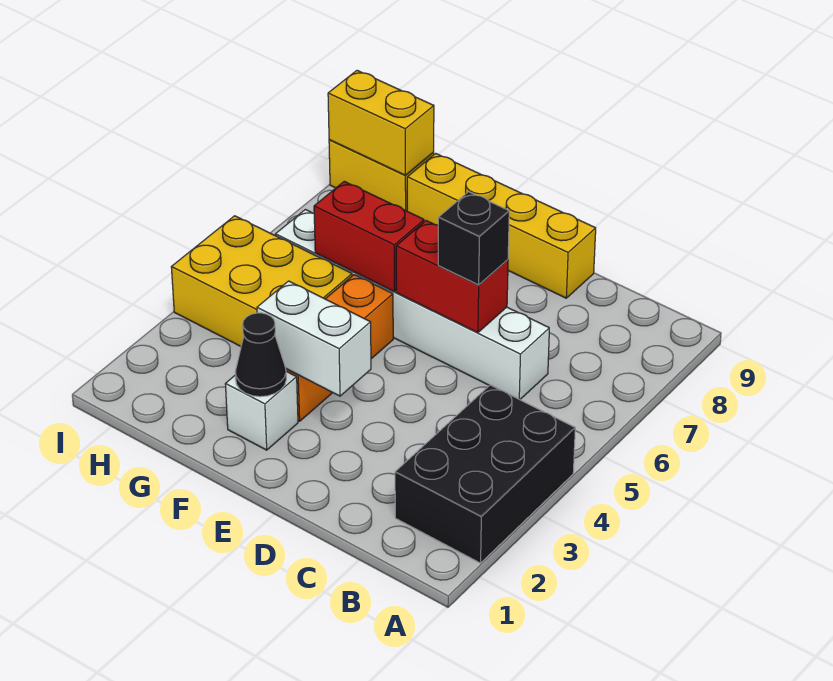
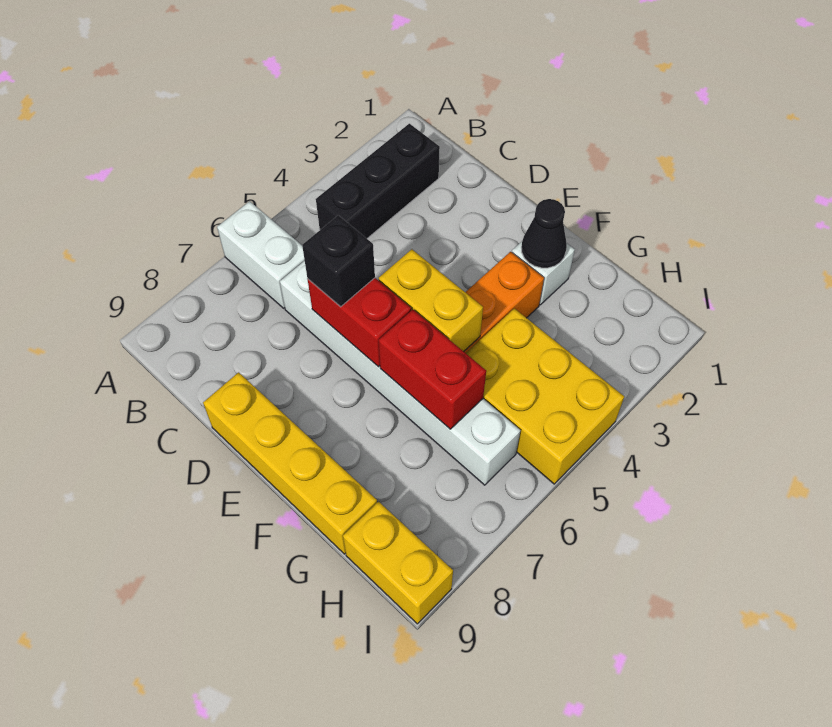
black 2x3 brick [395,385,575,563] -> black 1x3 brick [316,124,440,238]
white 1x2 brick [257,281,371,396] -> white 1x2 brick moved to [217,201,305,308]
yellow 1x2 brick [328,70,434,175] -> yellow 1x2 brick moved to [379,249,483,351]

